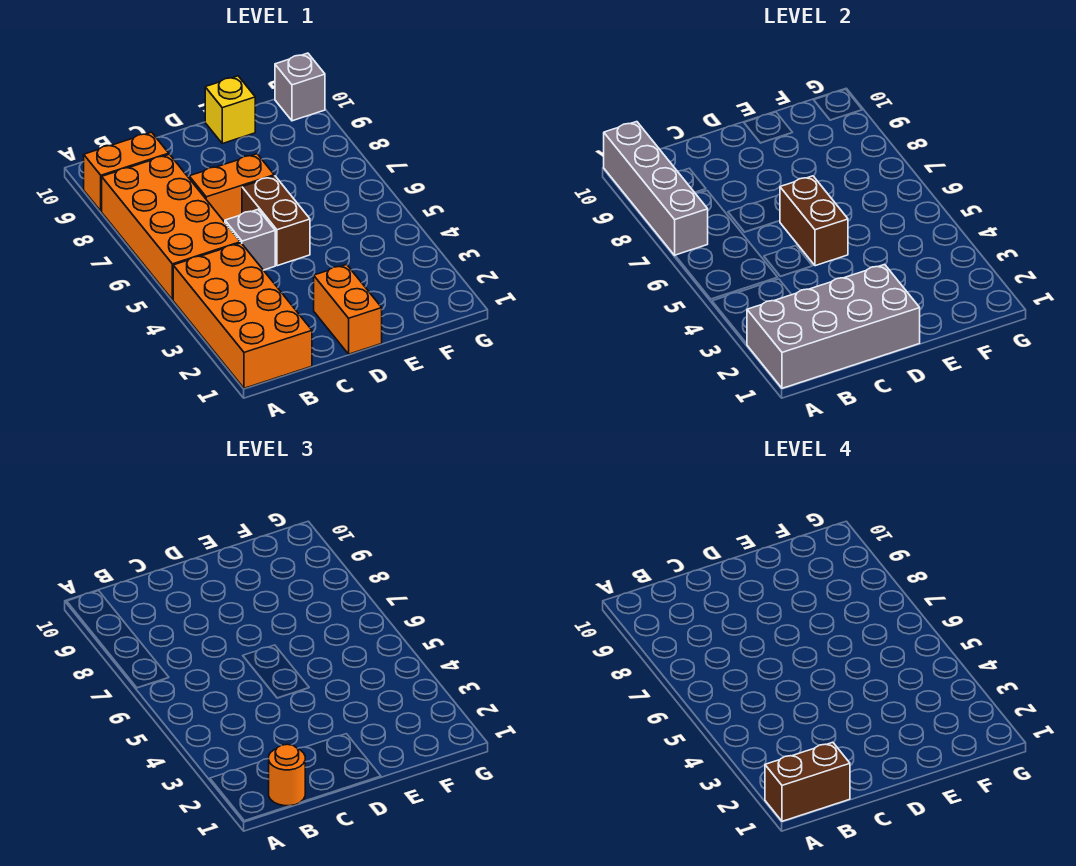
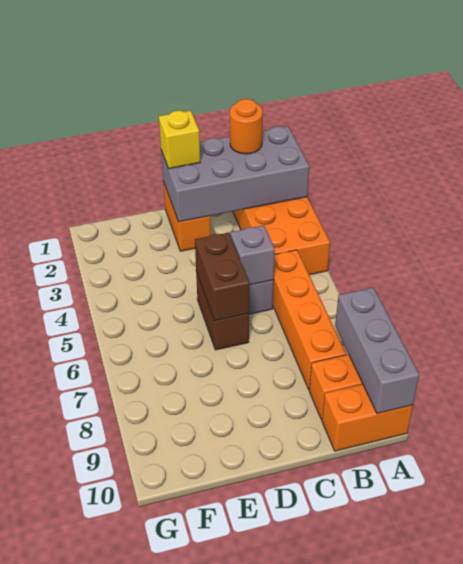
brown 1x2 brick [765,742,850,821] -> none
orange 2x4 brick [102,154,240,300] -> orange 1x4 brick [273,250,346,389]
grey 1x4 brick [604,122,708,255] -> grey 1x3 brick [335,288,419,414]
orange 1x2 brick [189,154,274,222] -> orange 1x2 brick moved to [322,384,413,451]
yellow 1x1 brick [205,76,255,144] -> yellow 1x1 brick moved to [159,111,200,169]
grey 1x1 brick [275,53,325,121] -> grey 1x1 brick moved to [231,226,275,285]

